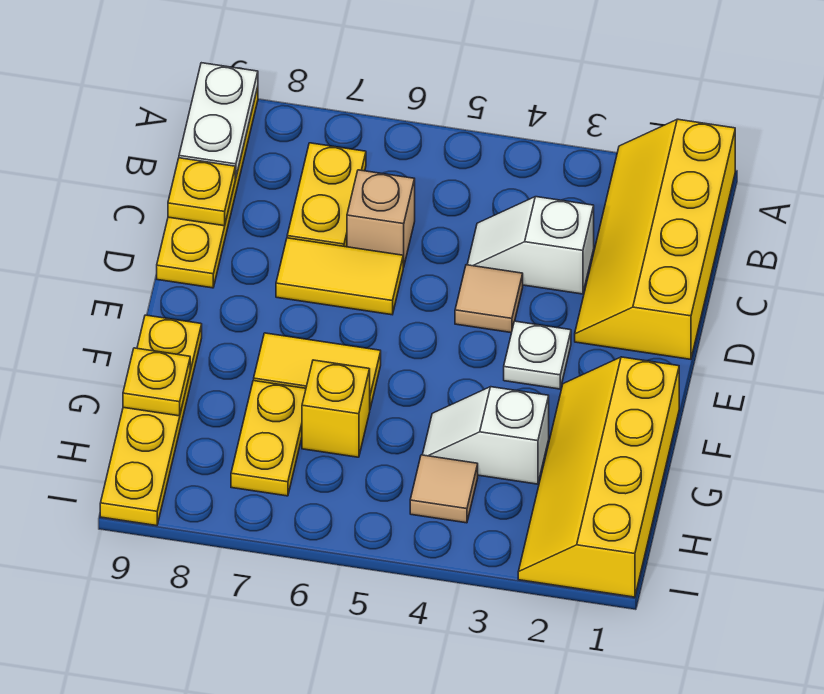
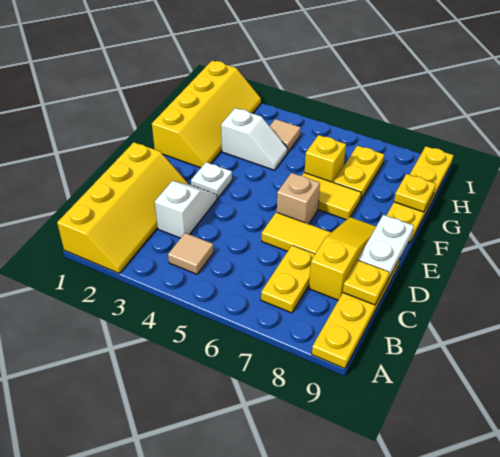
white 1x2 plate [179,63,258,178] -> white 1x2 plate moved to [358,215,414,280]
white 1x2 slope [467,197,594,294] -> white 1x2 slope turned to [155,181,217,238]
tan 1x1 brick [347,170,415,267] -> tan 1x1 brick moved to [277,173,320,224]
none -> yellow 1x3 slope [309,217,376,300]
tan 1x1 tile [455,265,523,333] -> tan 1x1 tile moved to [168,233,214,274]

